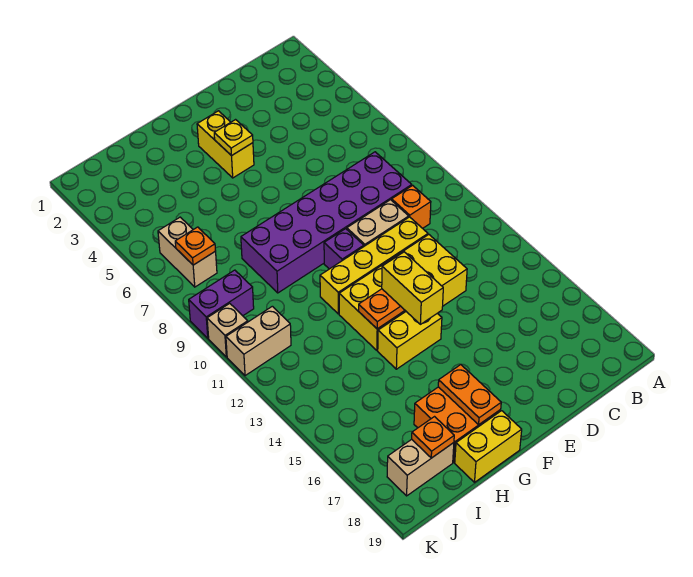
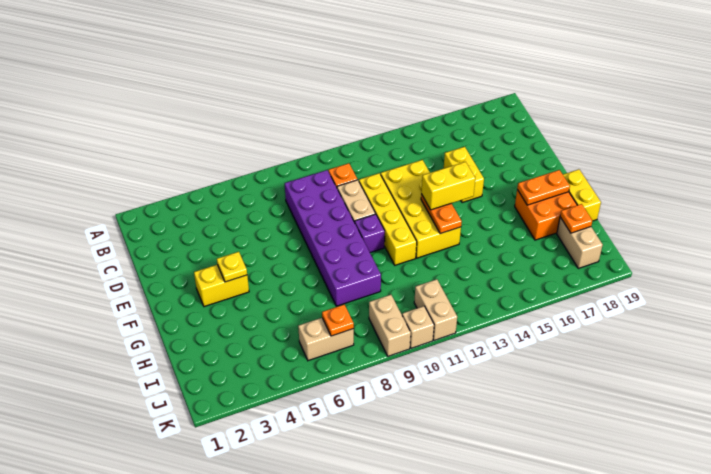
yellow 1x2 brick [378,312,442,369] -> yellow 1x2 brick moved to [444,147,484,203]
purple 1x2 brick [189,270,254,338] -> tan 1x2 brick [369,295,411,356]

